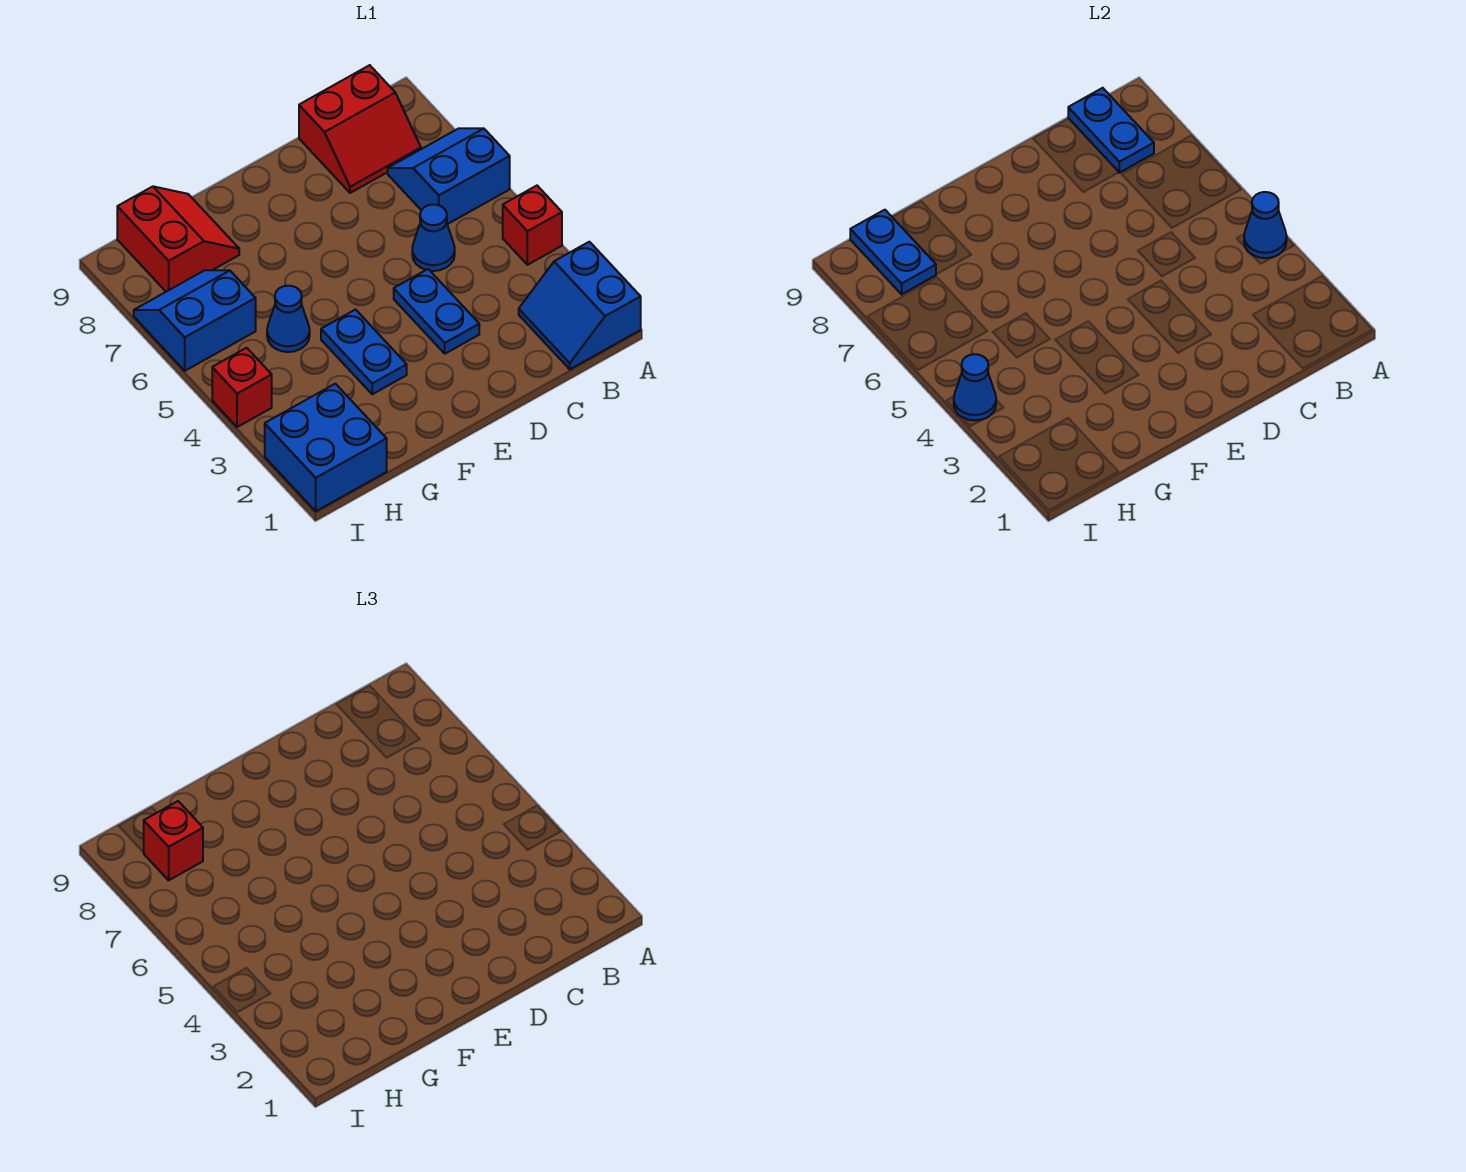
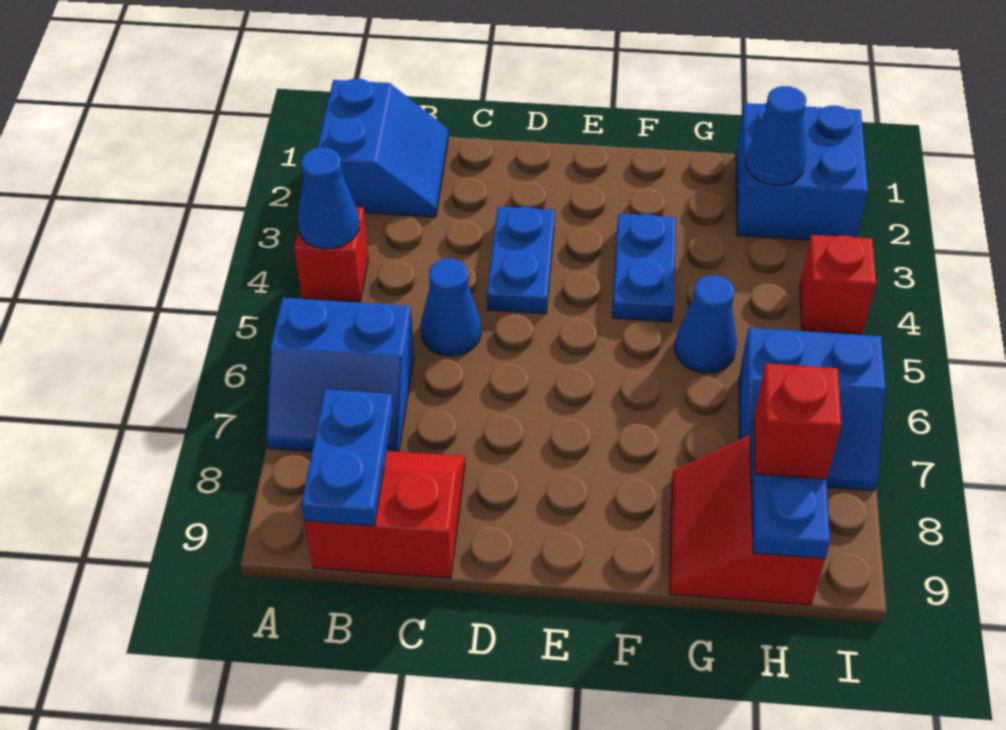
blue 1x1 cone [954,354,996,420] -> blue 1x1 cone moved to [745,86,806,185]

